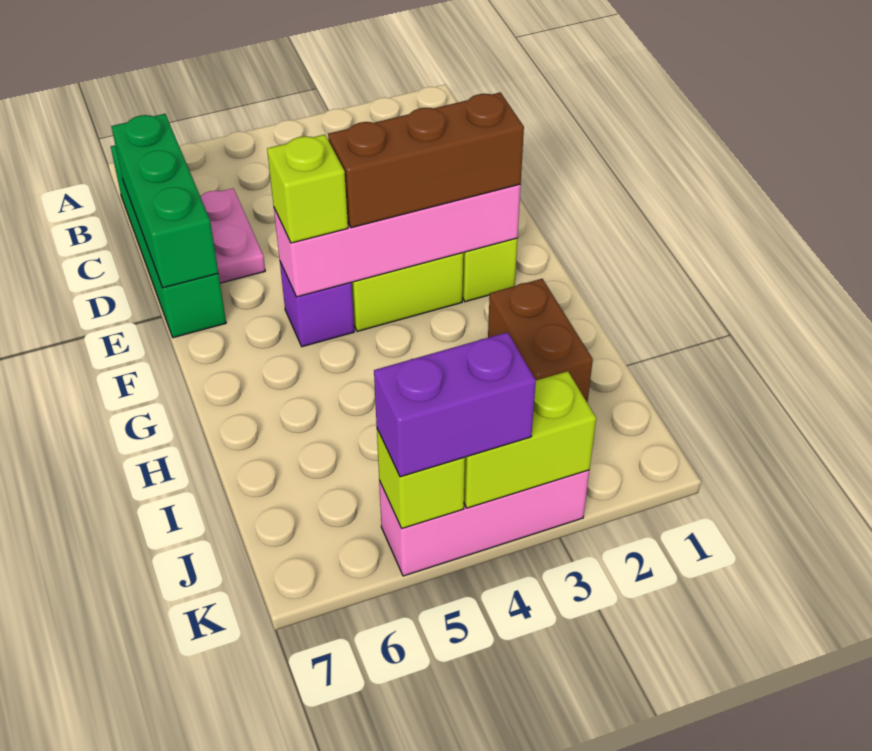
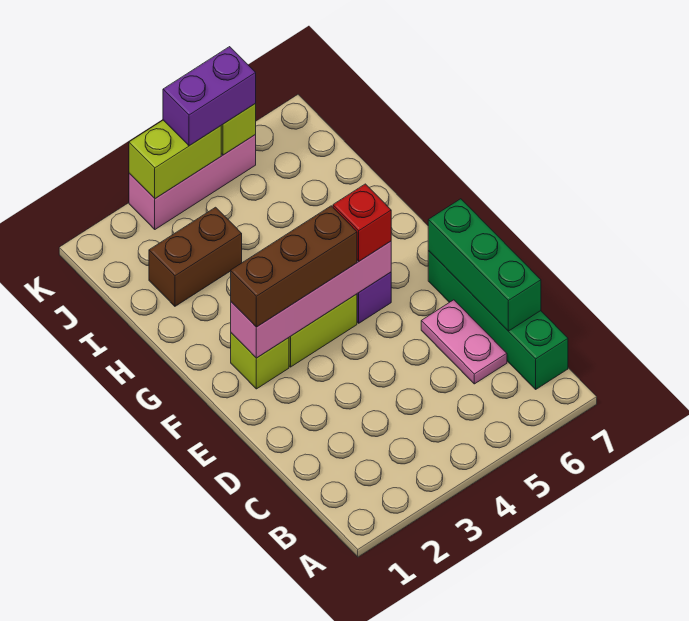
lime 1x1 brick [267,134,348,243] -> red 1x1 brick [333,184,391,261]
brown 1x2 brick [488,279,593,403] -> brown 1x2 brick turned to [149,207,242,306]

